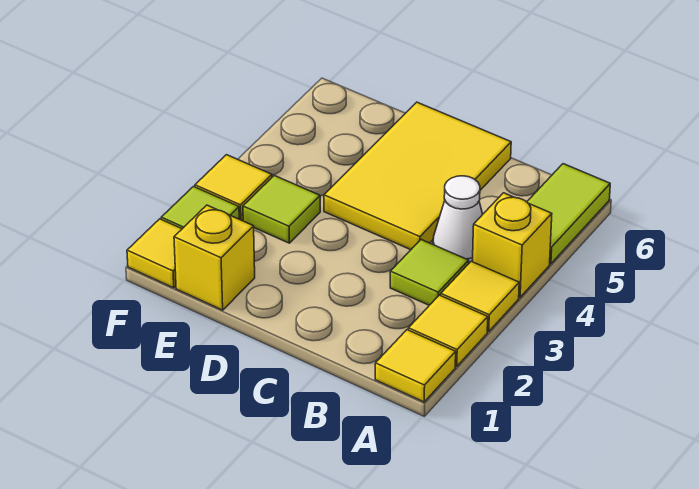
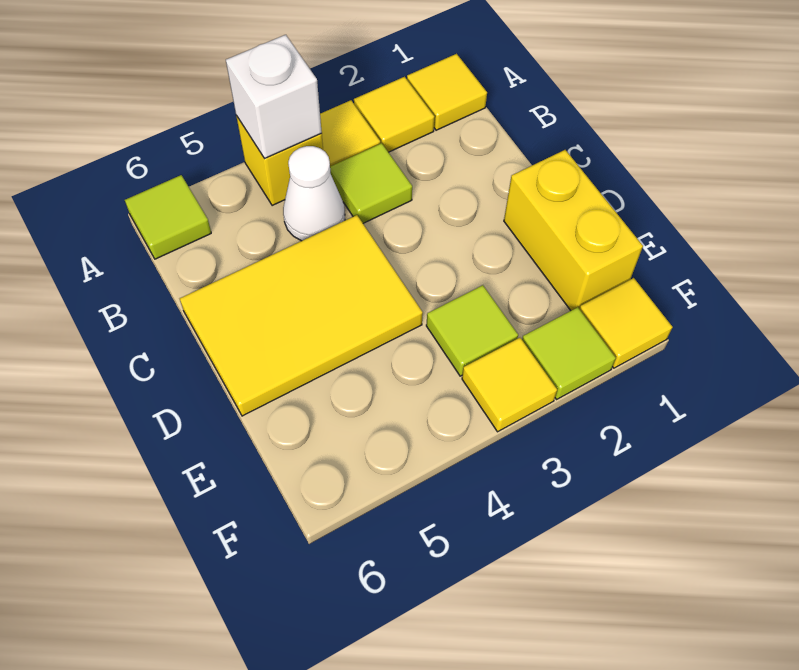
none -> white 1x1 brick [226,35,322,159]
lime 1x2 tile [527,164,610,264] -> lime 1x1 tile [125,175,211,259]
yellow 1x1 brick [174,205,255,310] -> yellow 1x2 brick [504,150,643,311]

